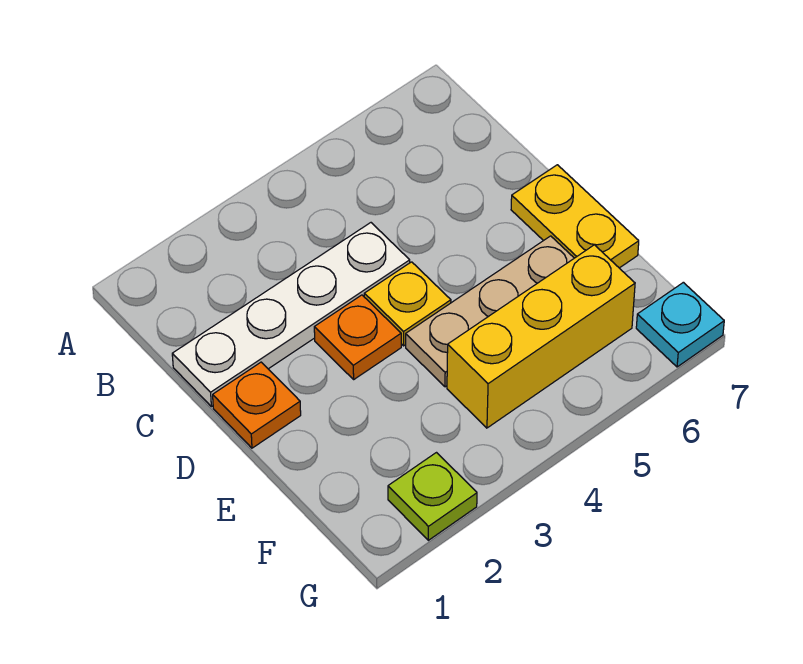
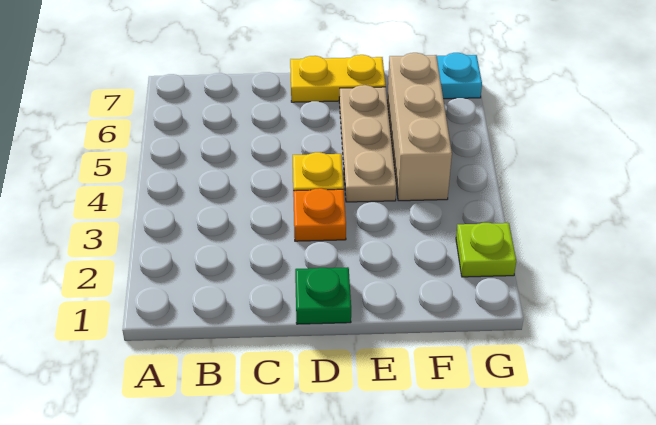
white 1x4 plate [172,223,410,407] -> none
orange 1x1 plate [213,362,301,448] -> green 1x1 plate [295,267,351,324]
yellow 1x3 brick [447,245,635,428] -> tan 1x3 brick [387,53,452,201]

